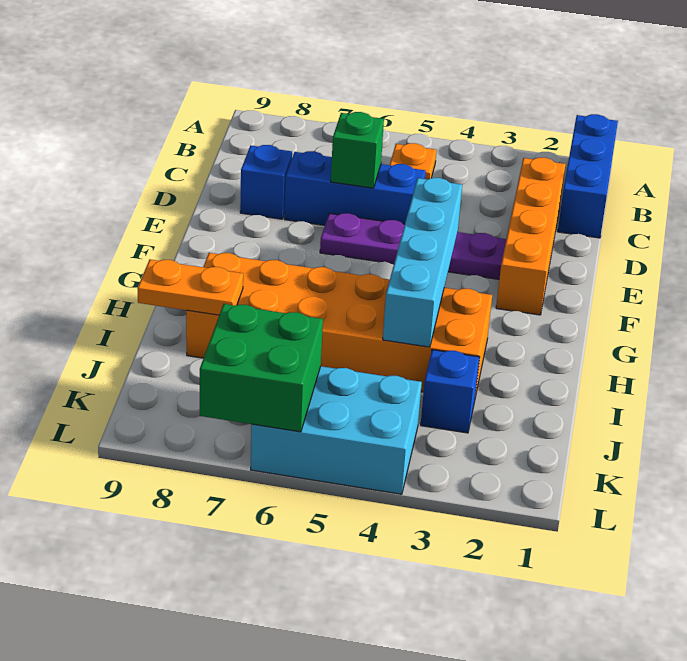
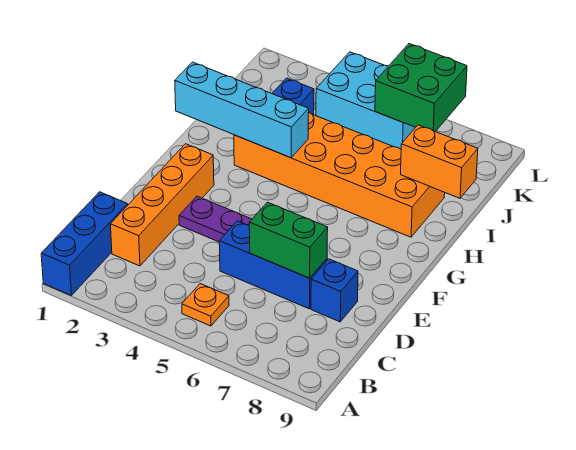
green 1x1 brick [331,112,384,188] -> green 1x2 brick [249,202,328,278]
cyan 1x4 brick [383,178,462,347] -> cyan 1x4 brick turned to [175,62,309,158]
orange 1x2 plate [137,259,243,315] -> orange 1x2 brick [401,125,478,198]

